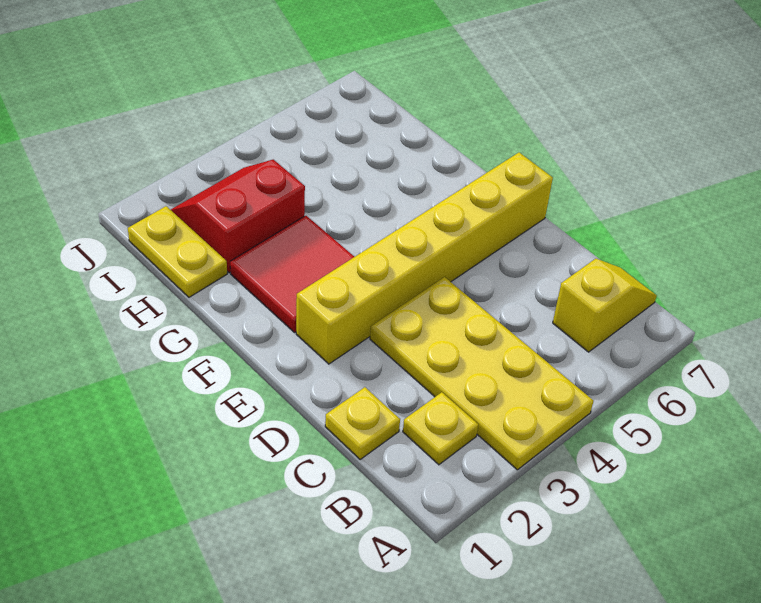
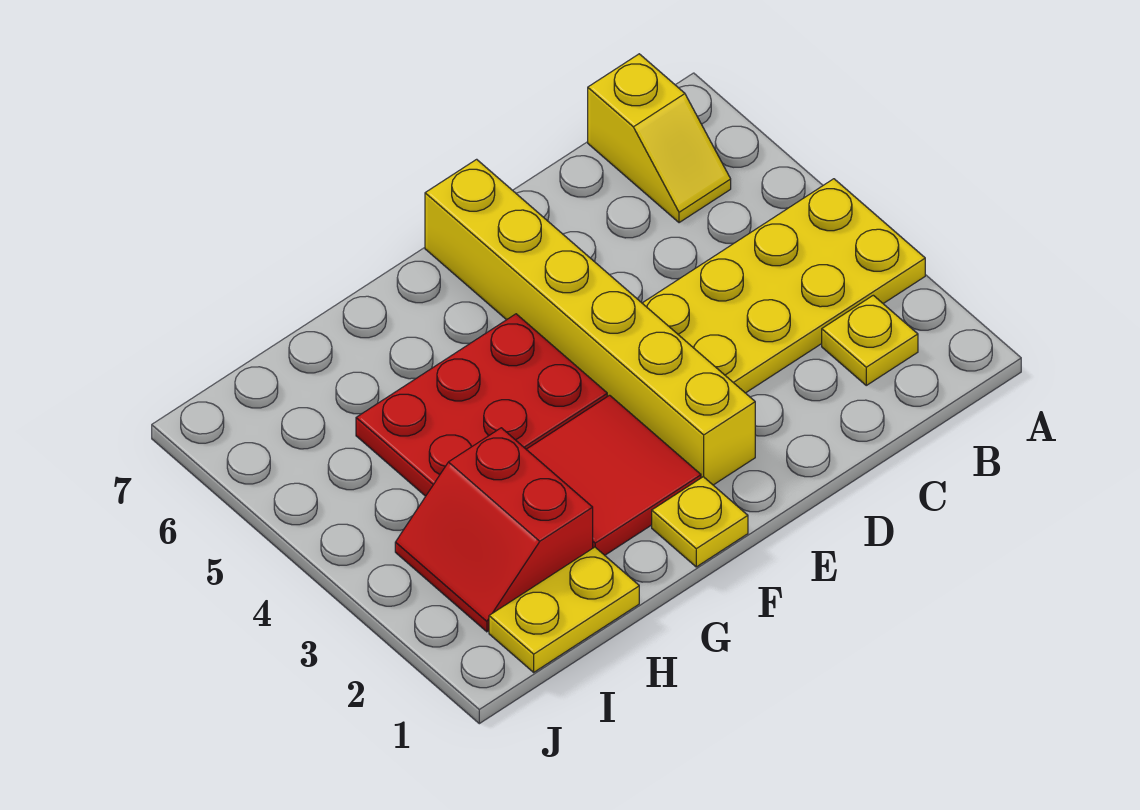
yellow 1x2 slope [553,259,657,352] -> yellow 1x2 slope turned to [588,54,731,223]
yellow 1x1 plate [325,387,400,459] -> yellow 1x1 plate moved to [652,477,748,567]
none -> red 2x3 plate [356,314,607,496]

